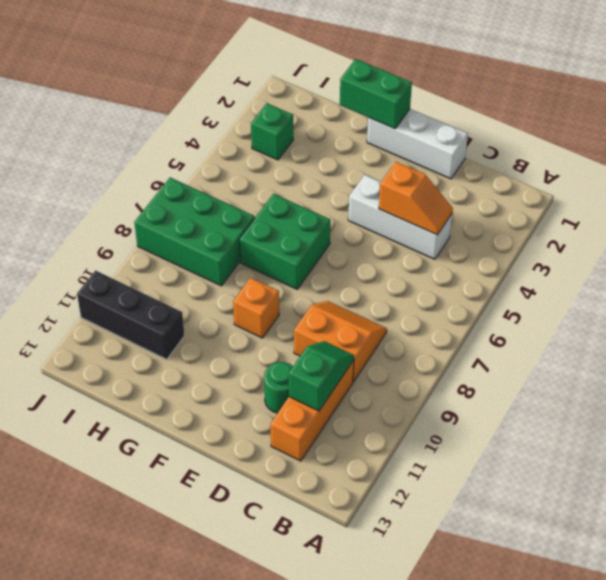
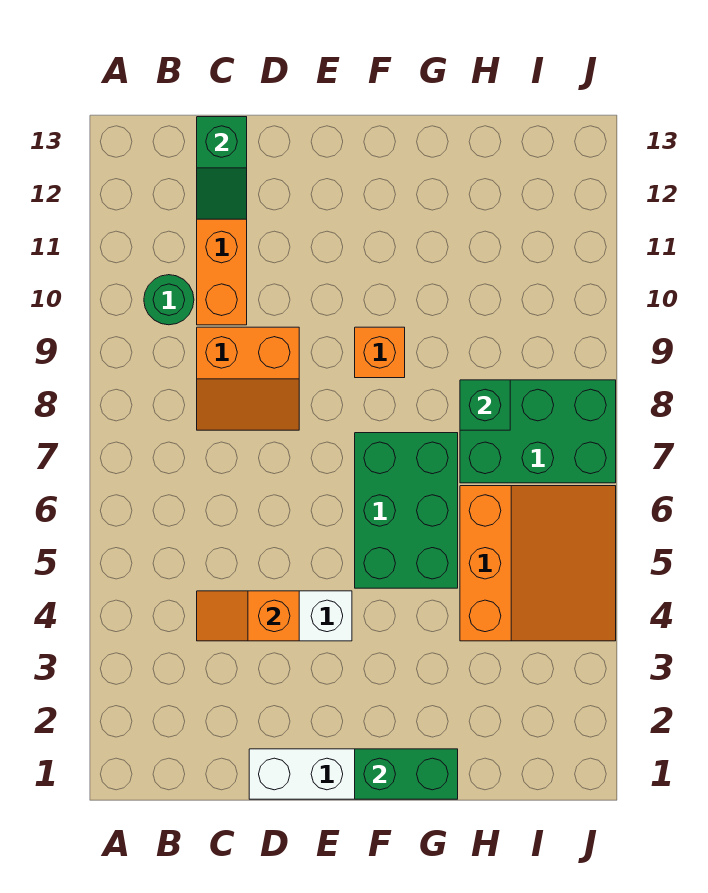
green 1x2 slope [289,341,354,411] -> green 1x2 slope moved to [197,117,247,219]
green 1x1 round brick [264,362,293,413] -> green 1x1 round brick moved to [144,275,194,325]
green 2x2 brick [239,194,330,289] -> green 2x3 brick [355,433,458,588]
none -> orange 3x3 slope [460,486,616,641]
black 1x3 brick [77,270,184,359] -> none
green 1x1 brick [251,103,293,160] -> green 1x1 brick moved to [460,380,510,430]

